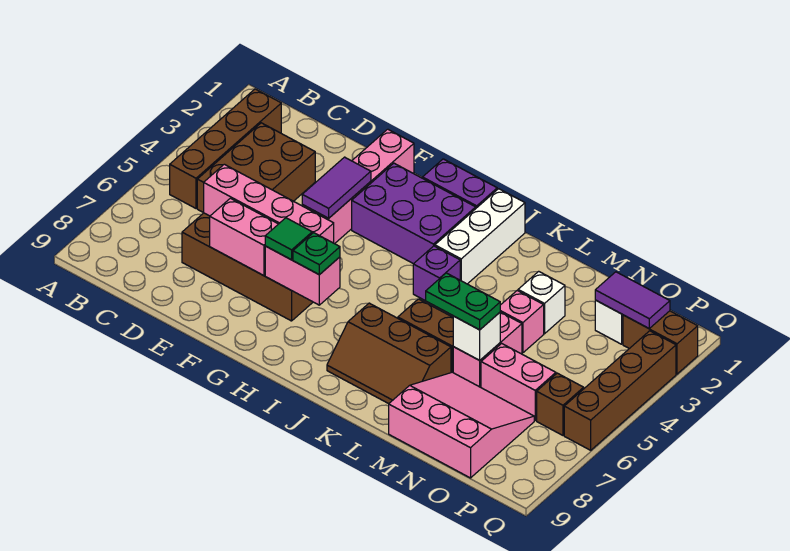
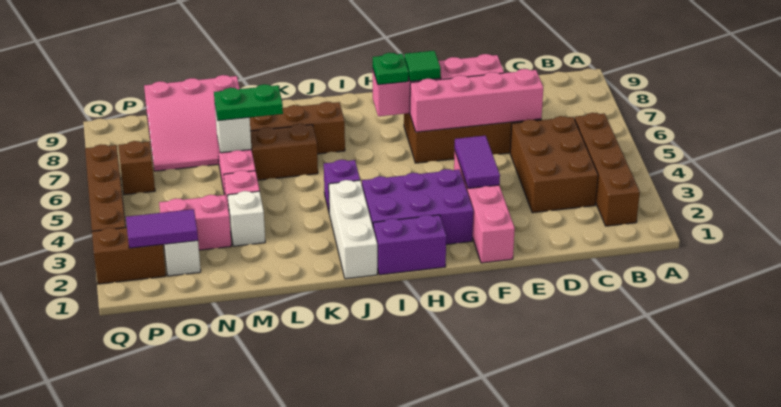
pink 1x2 brick [481,344,556,420] -> pink 1x2 brick moved to [159,195,231,250]

